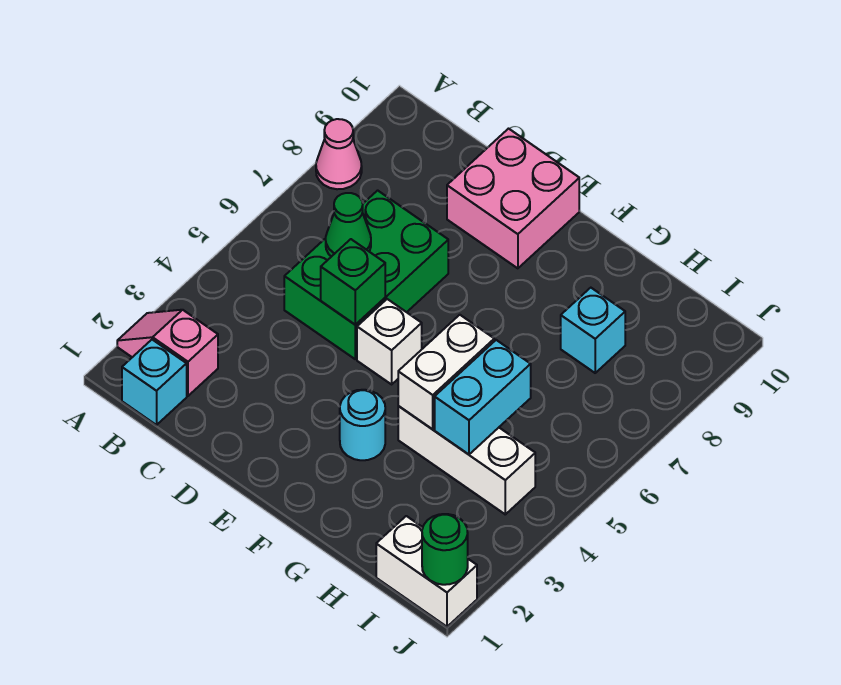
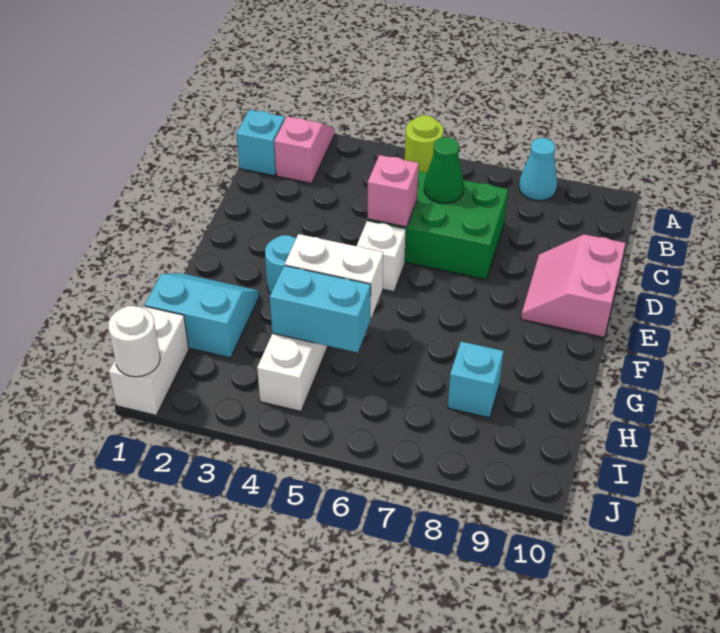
none -> lime 1x1 round brick [405,115,444,173]
pink 1x1 cone [316,119,362,189] -> cyan 1x1 cone [519,138,557,201]
green 1x1 brick [321,239,385,325] -> pink 1x1 brick [368,155,419,227]
pink 2x2 brick [447,129,579,268] -> pink 2x2 slope [521,234,626,337]
none -> cyan 2x2 slope [145,273,259,358]
green 1x1 round brick [422,514,468,585] -> white 1x1 round brick [108,306,160,377]

